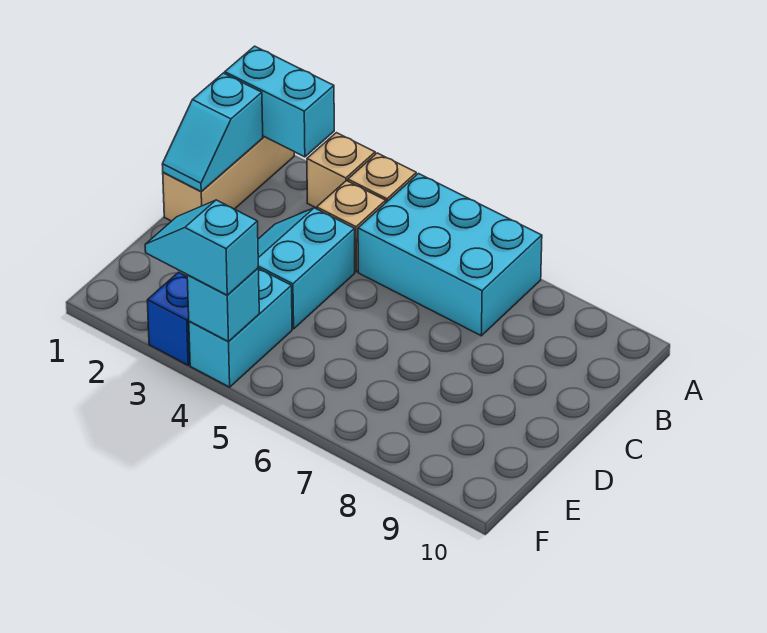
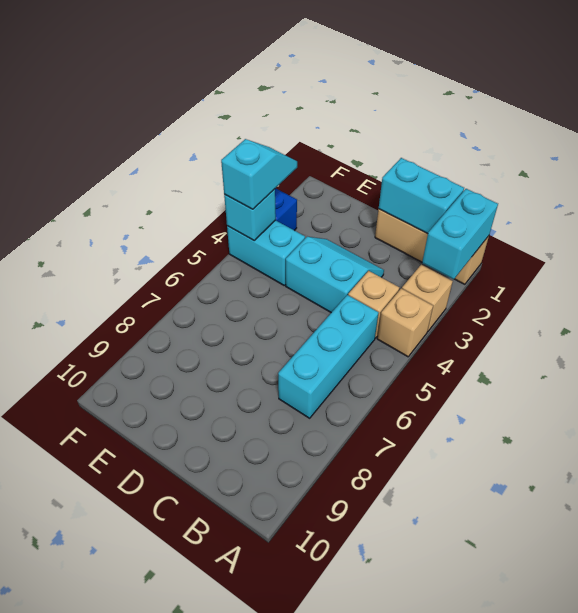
cyan 2x3 brick [358,174,542,336] -> cyan 1x3 brick [278,295,379,418]
cyan 1x2 slope [162,73,263,192] -> cyan 1x2 brick [379,158,464,234]

